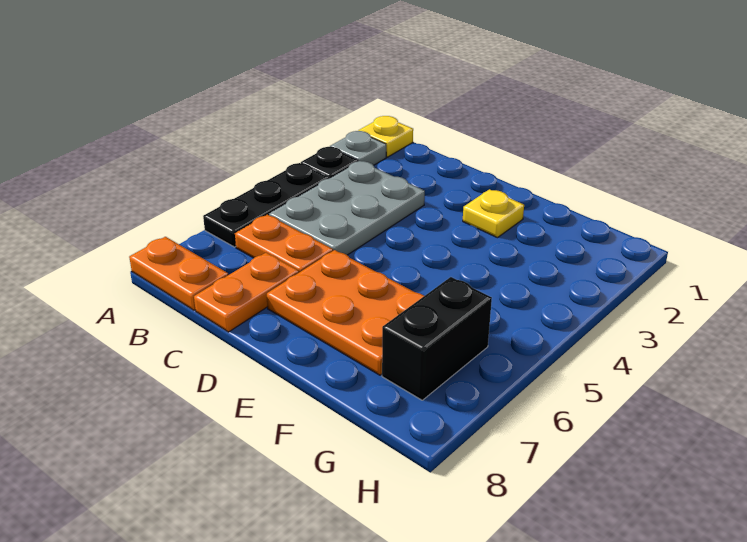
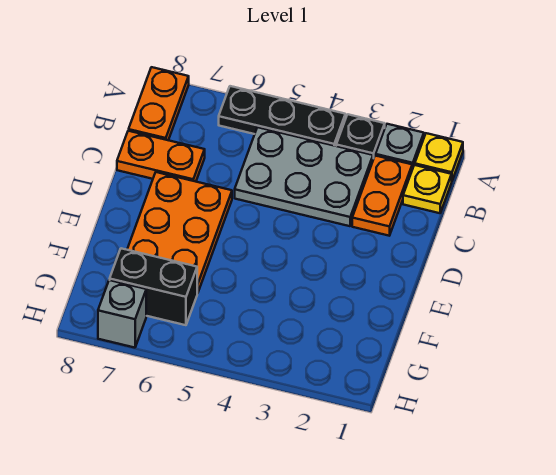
orange 1x2 plate [235,215,333,272] -> orange 1x2 plate moved to [352,156,412,236]
yellow 1x1 plate [463,189,524,238] -> yellow 1x1 plate moved to [403,165,452,213]
none -> grey 1x1 brick [98,280,146,348]

